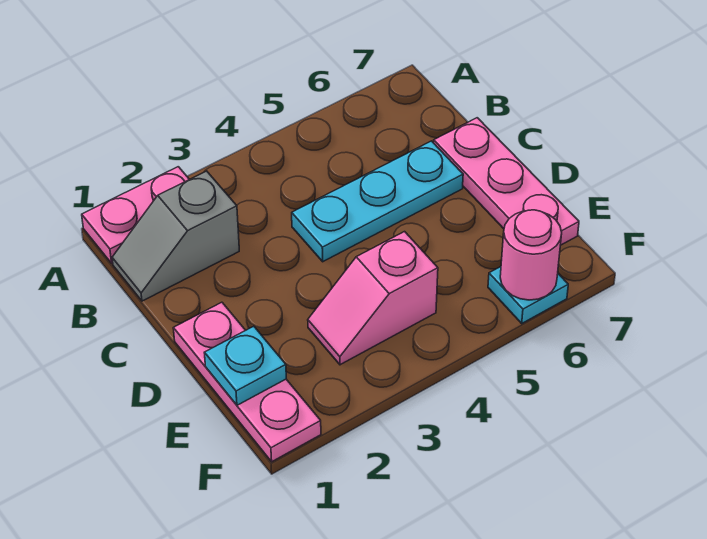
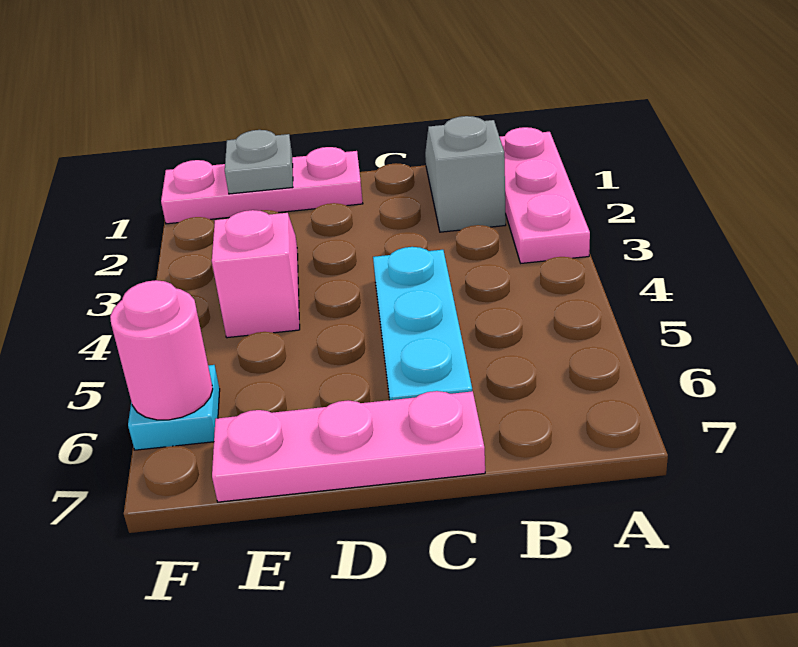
pink 1x2 plate [82,167,189,263] -> pink 1x3 plate [500,127,590,263]
cyan 1x1 plate [204,326,286,405] -> grey 1x1 plate [225,130,293,194]

